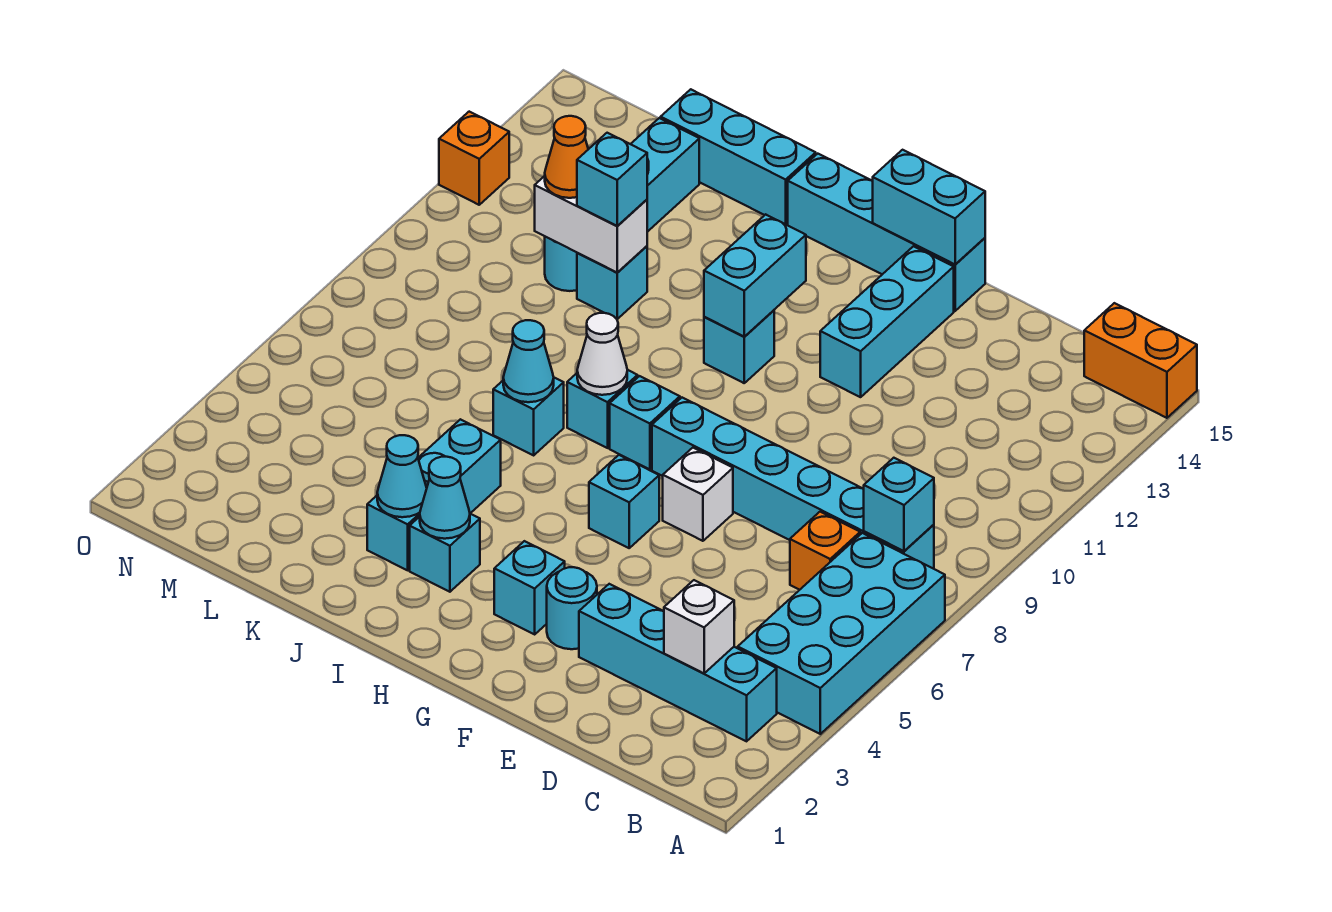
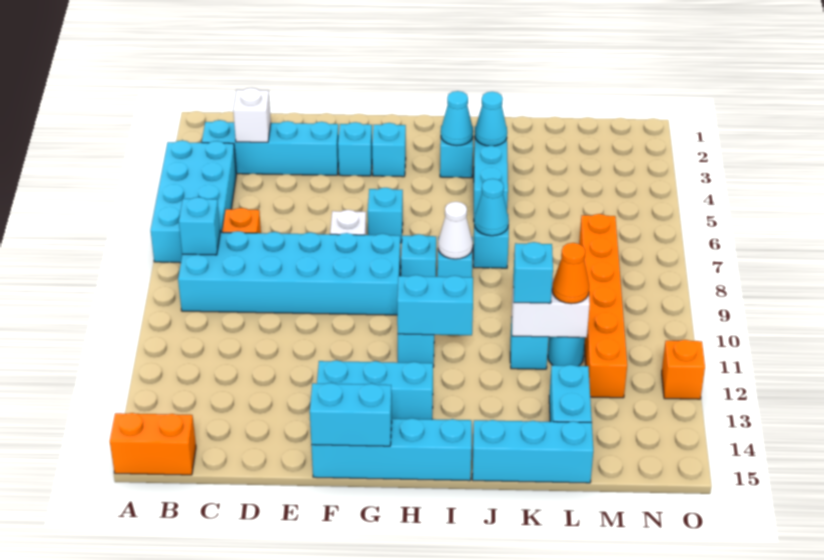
cyan 1x6 brick [652,398,934,569] -> cyan 2x6 brick [178,231,401,315]
cyan 1x1 round brick [547,567,597,649] -> cyan 1x1 brick [338,122,372,176]
cyan 1x3 brick [820,246,954,397] -> cyan 1x3 brick turned to [317,360,433,419]
cyan 1x2 brick [704,214,806,337] -> cyan 1x2 brick turned to [397,275,473,335]
none -> orange 1x6 brick [579,214,627,398]

